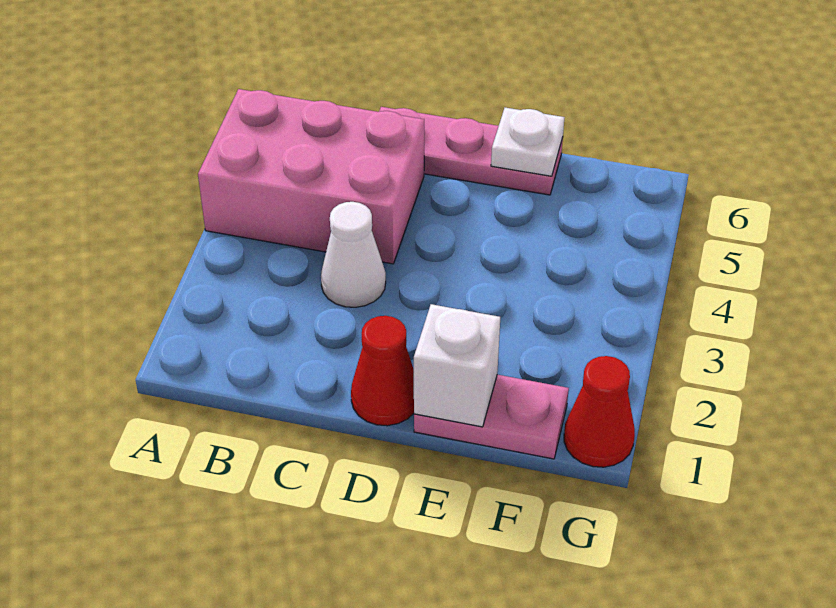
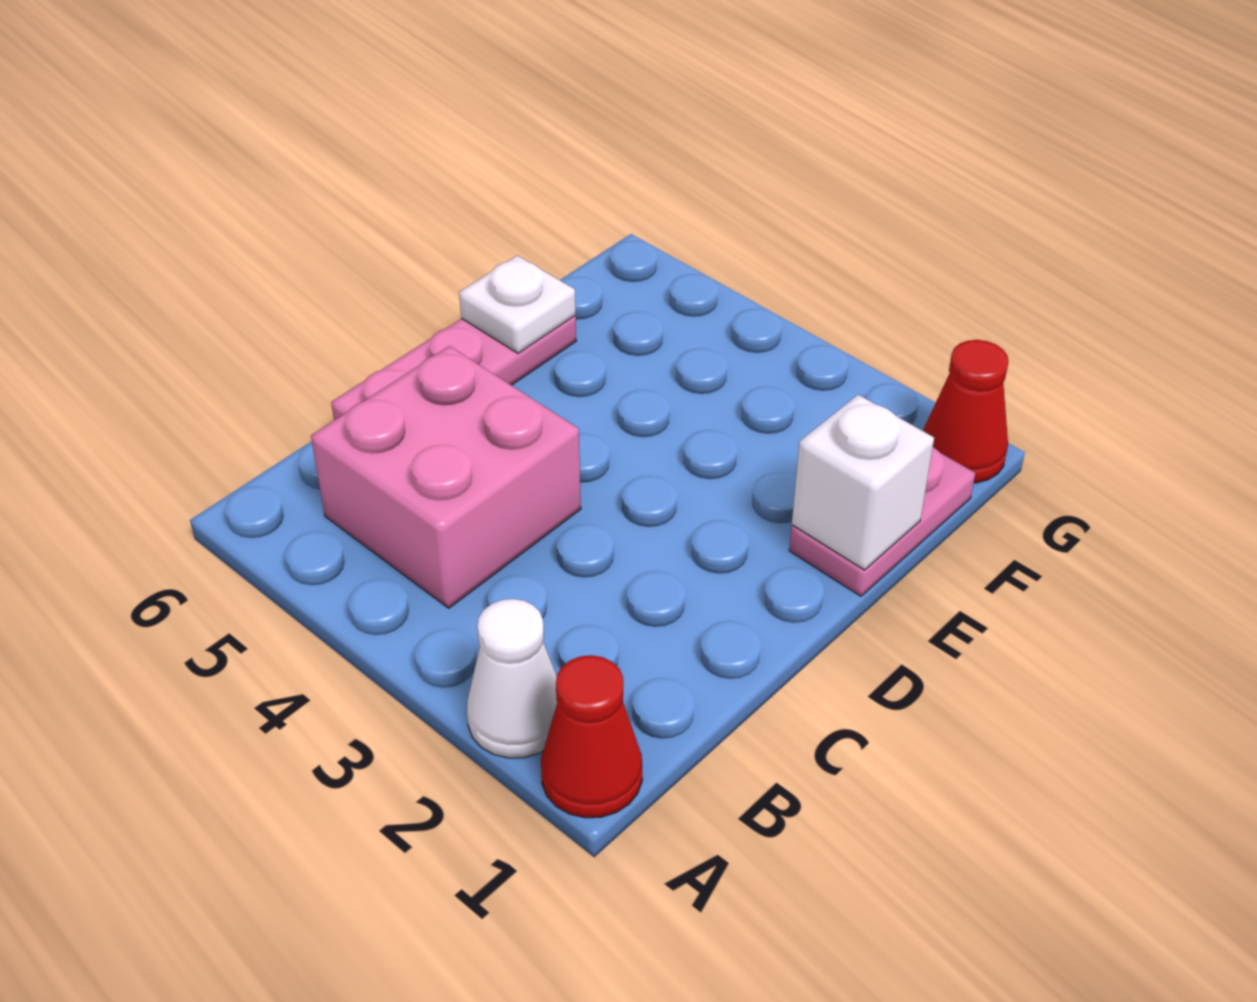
pink 2x3 brick [198,89,424,264] -> pink 2x2 brick [311,346,581,608]
white 1x1 cone [321,202,386,307] -> white 1x1 cone moved to [467,599,557,758]
red 1x1 cone [351,316,414,426] -> red 1x1 cone moved to [541,655,642,818]

